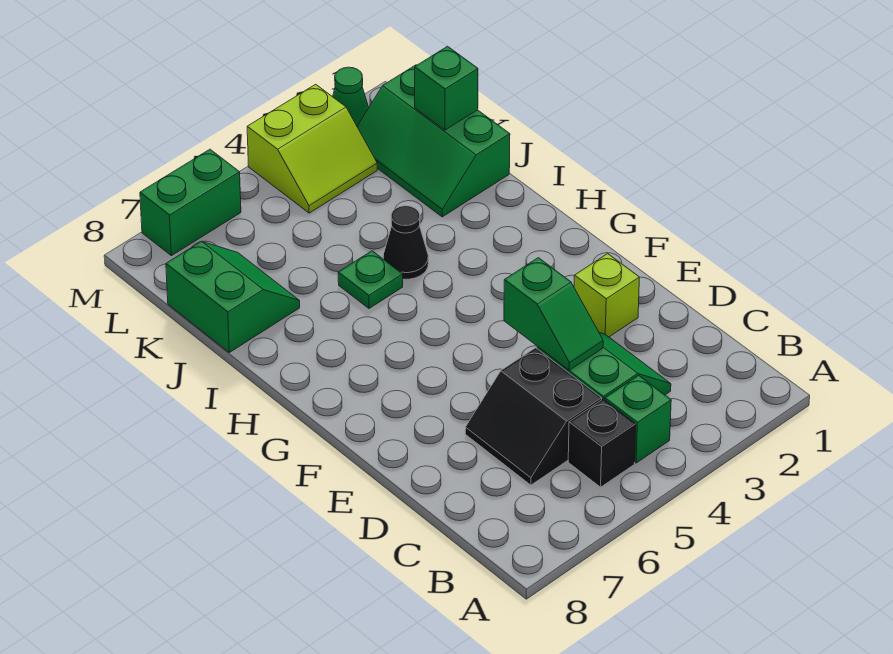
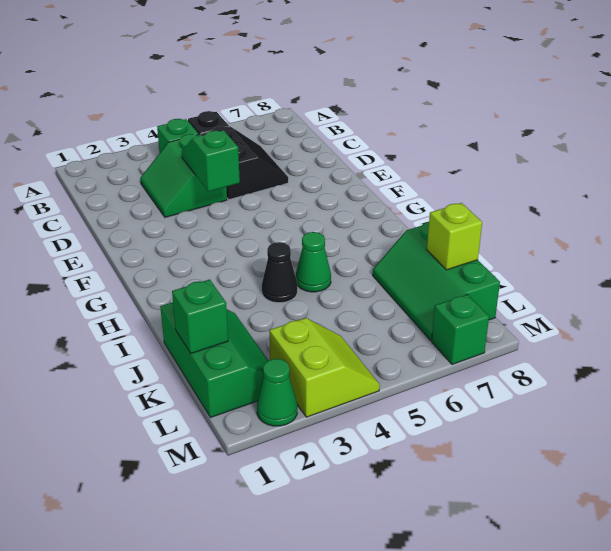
lime 1x1 brick [574,254,639,337] -> lime 1x1 brick moved to [427,203,482,270]
green 1x1 plate [338,251,403,308] -> green 1x1 cone [296,232,331,292]
green 2x2 slope [166,241,300,352] -> green 2x3 slope [373,222,500,340]
lime 2x2 slope [247,84,377,213] -> lime 2x2 slope turned to [269,318,380,417]
green 1x2 brick [140,149,241,256] -> green 1x1 brick [432,294,489,365]

